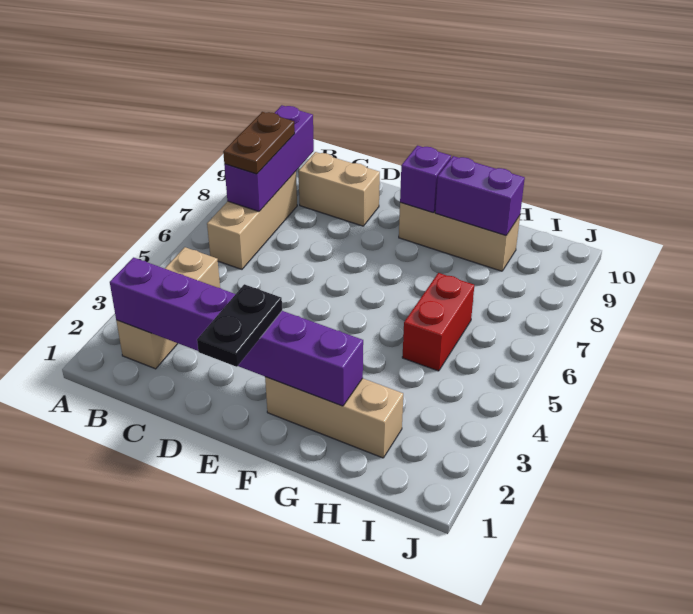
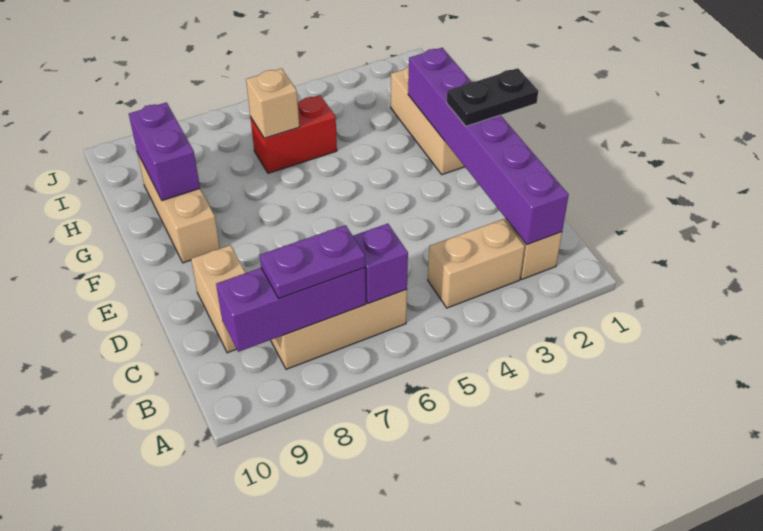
brown 1x2 plate [223,112,295,174] -> purple 1x2 plate [260,225,365,298]
purple 1x1 brick [400,146,451,213] -> purple 1x1 brick moved to [353,224,408,304]
none -> tan 1x1 brick [246,69,299,138]

